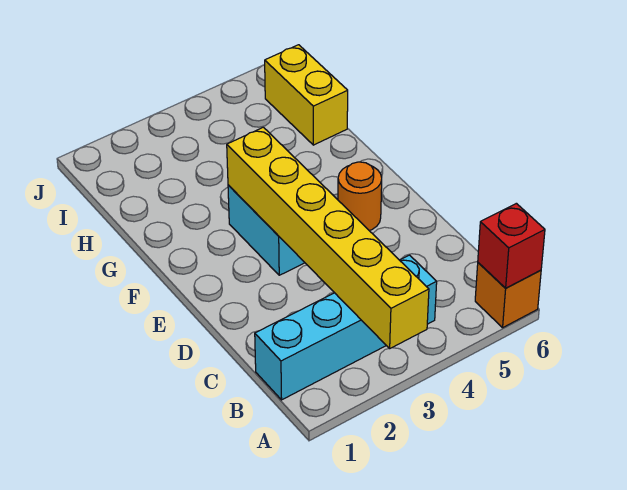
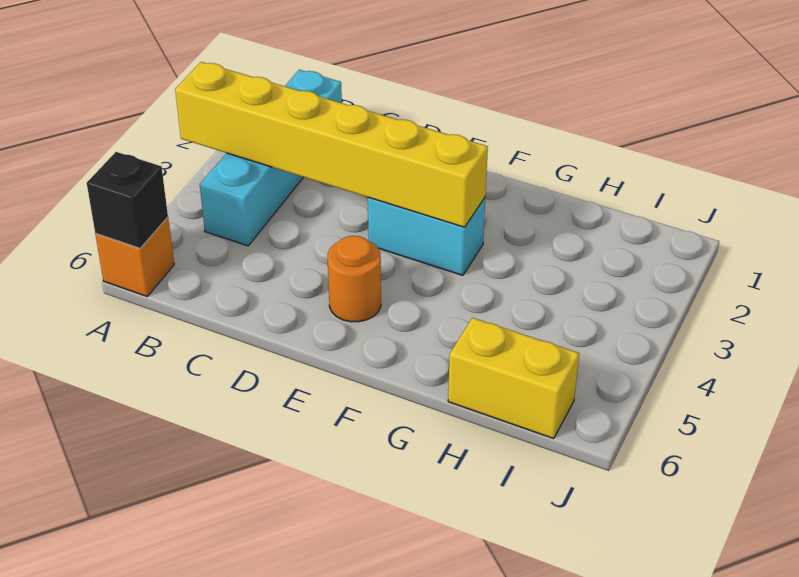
red 1x1 brick [478,203,545,288] -> black 1x1 brick [87,152,168,248]

